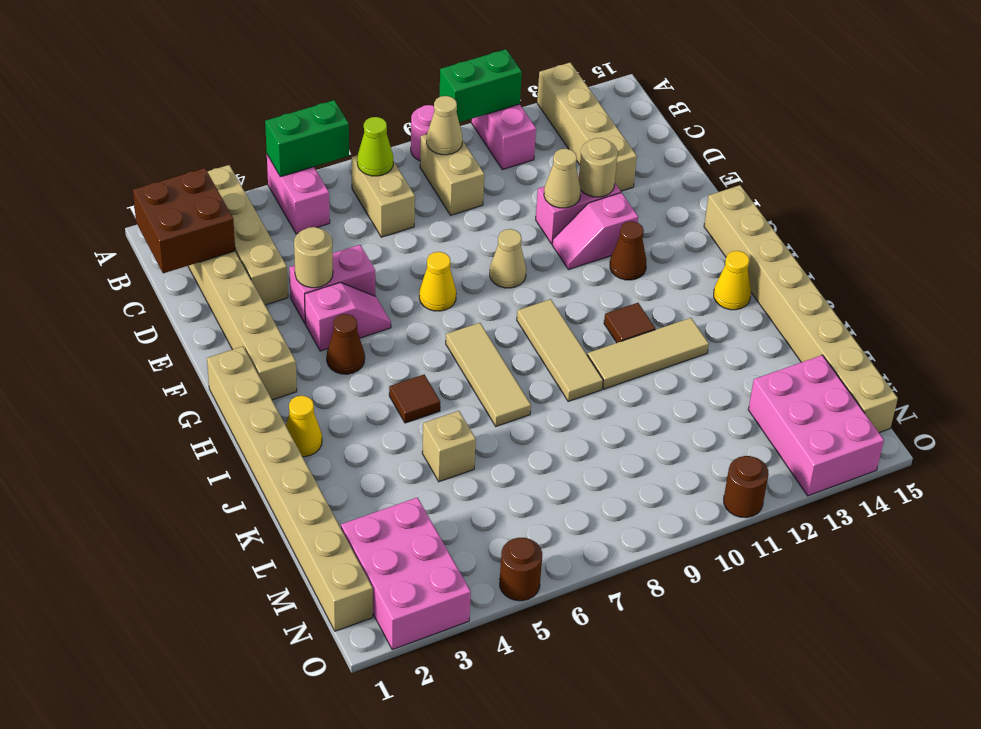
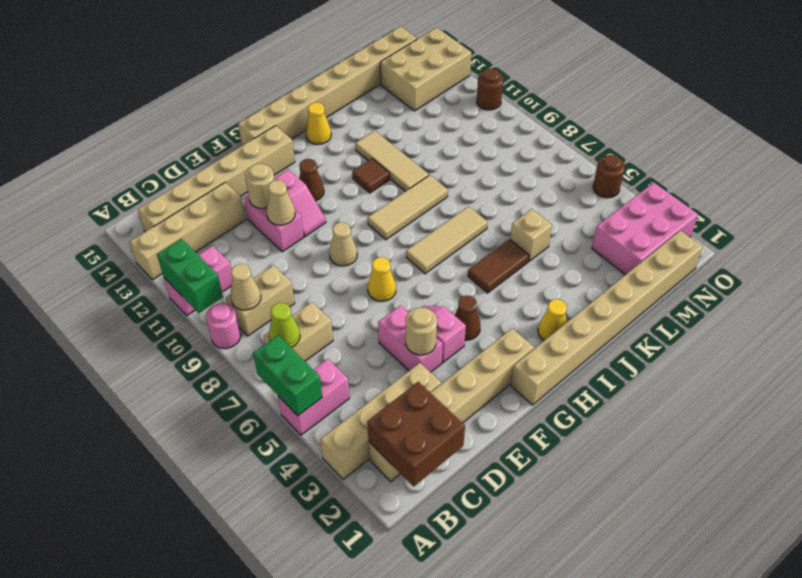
none -> tan 1x6 brick [138,126,295,232]
brown 1x1 tile [389,375,440,423] -> brown 1x2 tile [468,239,529,293]
pink 2x3 brick [748,355,884,496] -> tan 2x3 brick [380,27,471,111]

